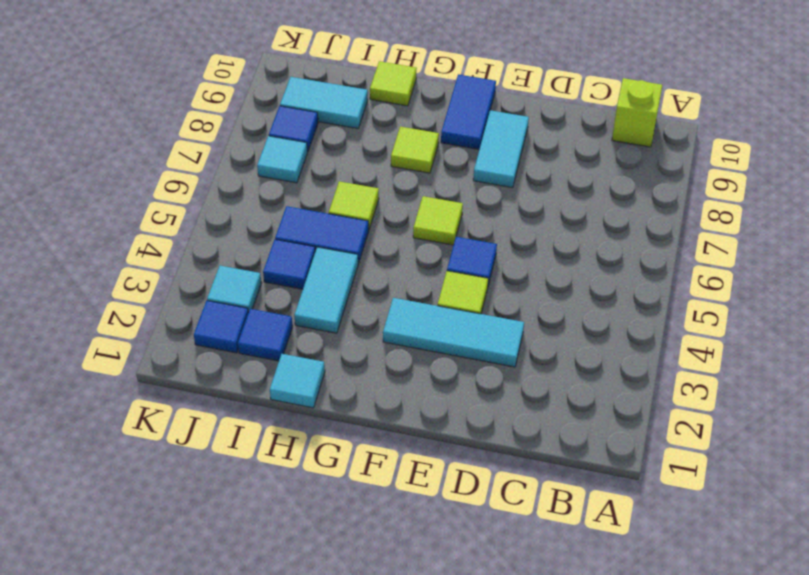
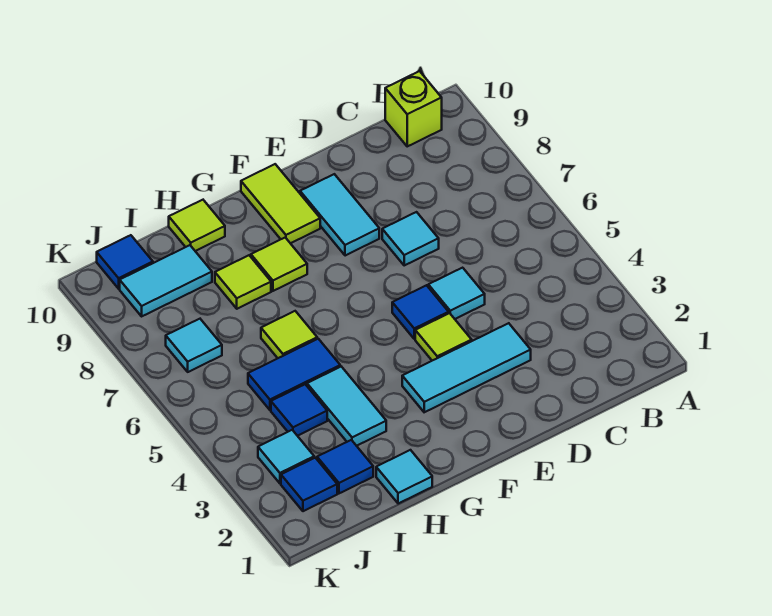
none -> cyan 1x1 tile [428,268,485,319]
none -> cyan 1x1 tile [382,212,439,265]
lime 1x1 tile [413,196,463,245] -> lime 1x1 tile moved to [215,255,271,309]
blue 1x2 tile [441,74,496,149] -> lime 1x2 tile [241,164,320,243]
blue 1x1 tile [269,106,318,152] -> blue 1x1 tile moved to [97,235,153,289]

